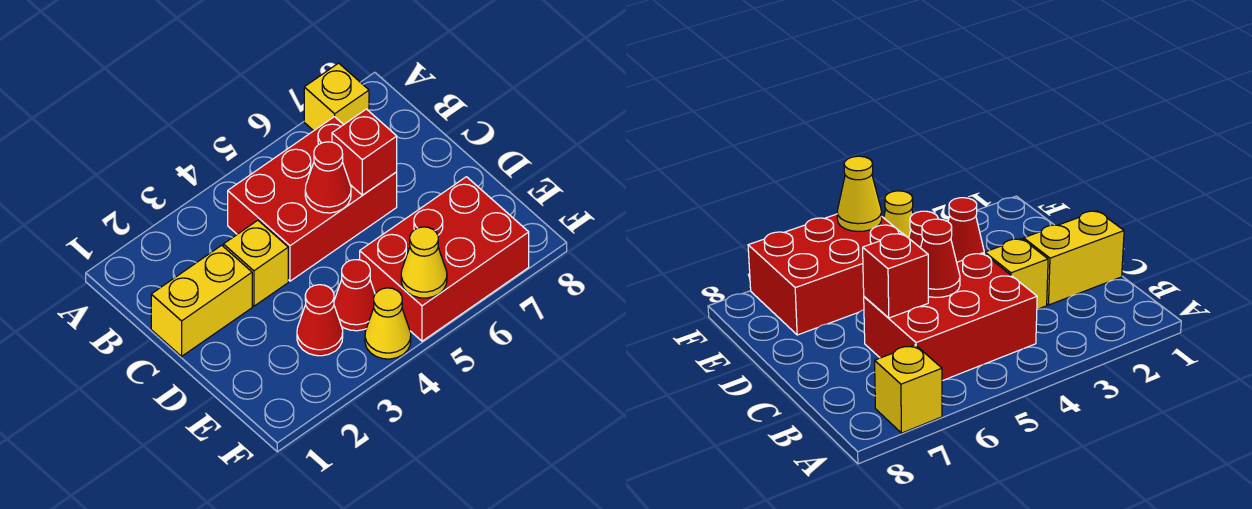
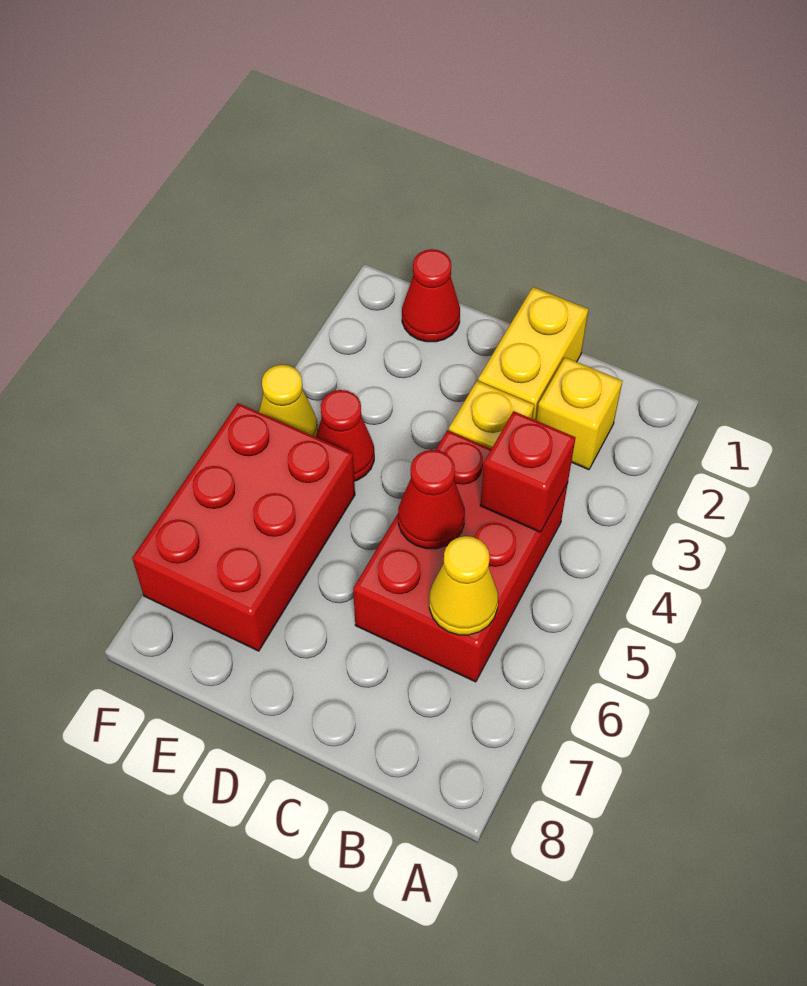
yellow 1x1 brick [304,63,369,131] -> yellow 1x1 brick moved to [536,357,622,470]
red 1x1 brick [332,109,397,195] -> red 1x1 brick moved to [480,411,576,532]
red 1x1 cone [297,285,343,356] -> red 1x1 cone moved to [402,249,460,342]
yellow 1x1 cone [401,227,447,298] -> yellow 1x1 cone moved to [429,536,498,635]

